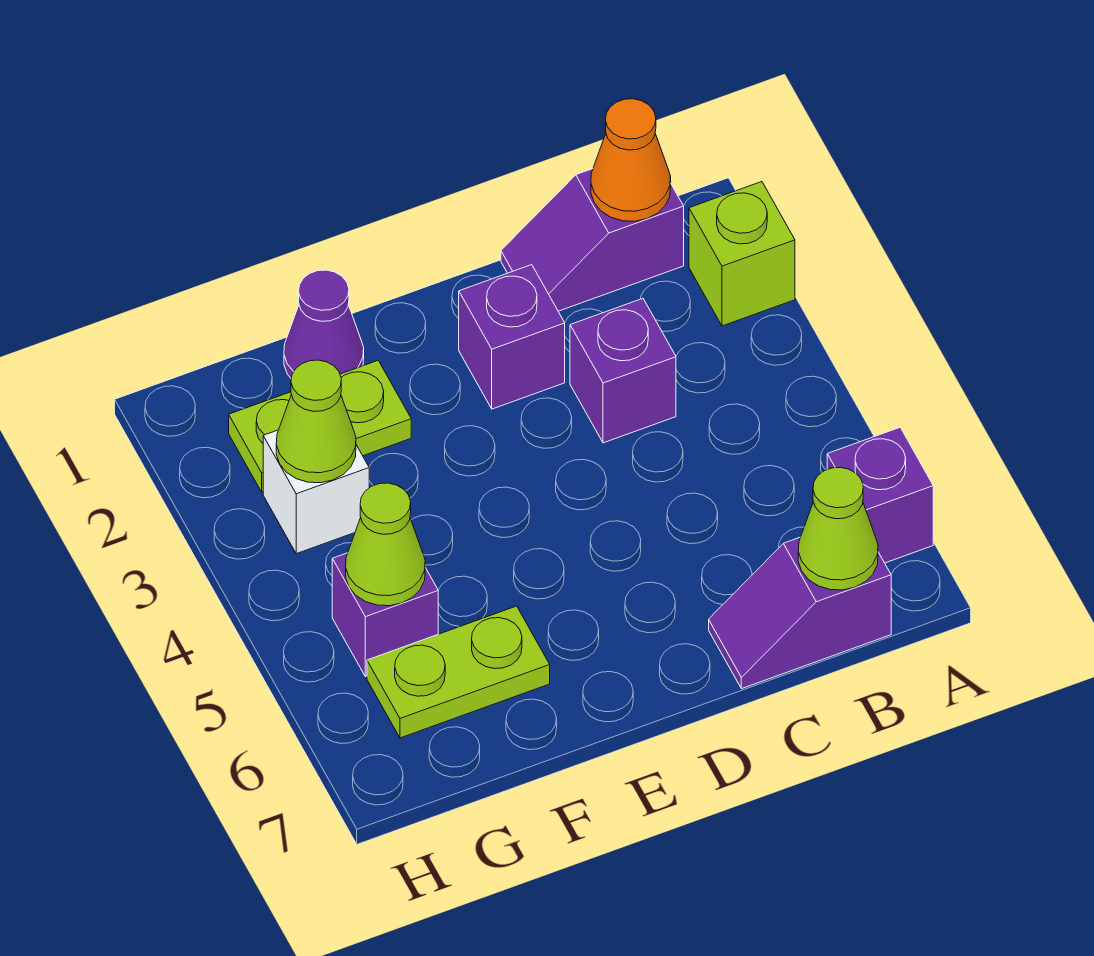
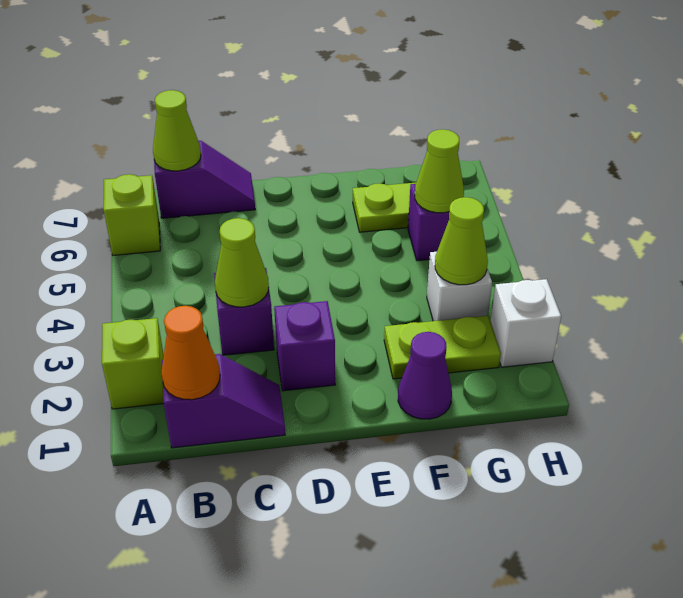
purple 1x1 brick [827,428,933,563] -> lime 1x1 brick [104,174,160,255]
none -> lime 1x1 cone [215,218,269,307]
none -> white 1x1 brick [491,279,561,367]

